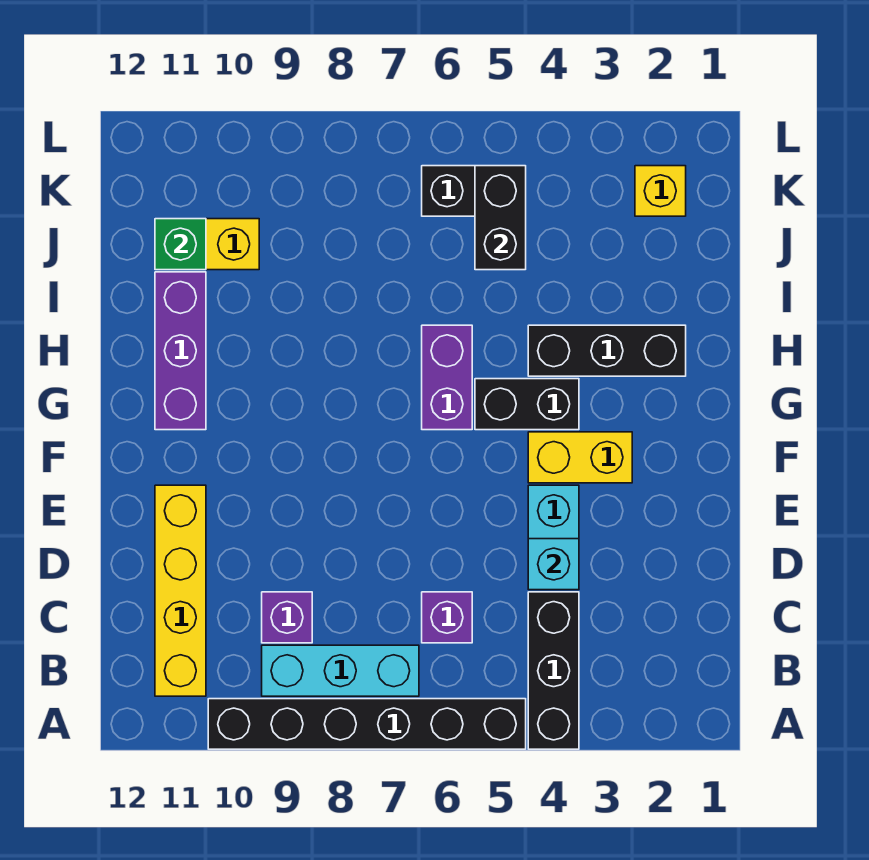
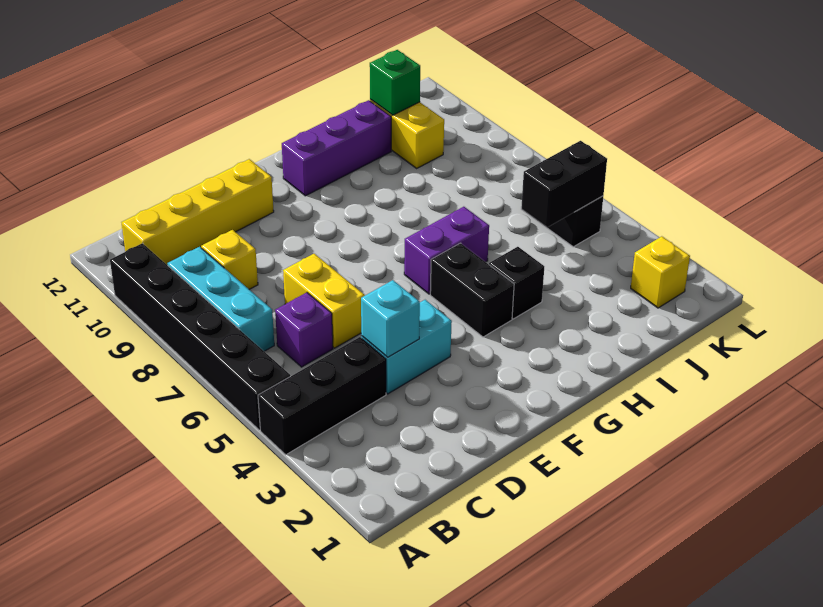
purple 1x1 brick [262,592,312,643] -> yellow 1x1 brick [201,230,258,290]
yellow 1x2 brick [528,432,632,483] -> yellow 1x2 brick moved to [283,254,365,348]
black 1x3 brick [528,325,686,376] -> black 1x1 brick [489,247,544,319]

